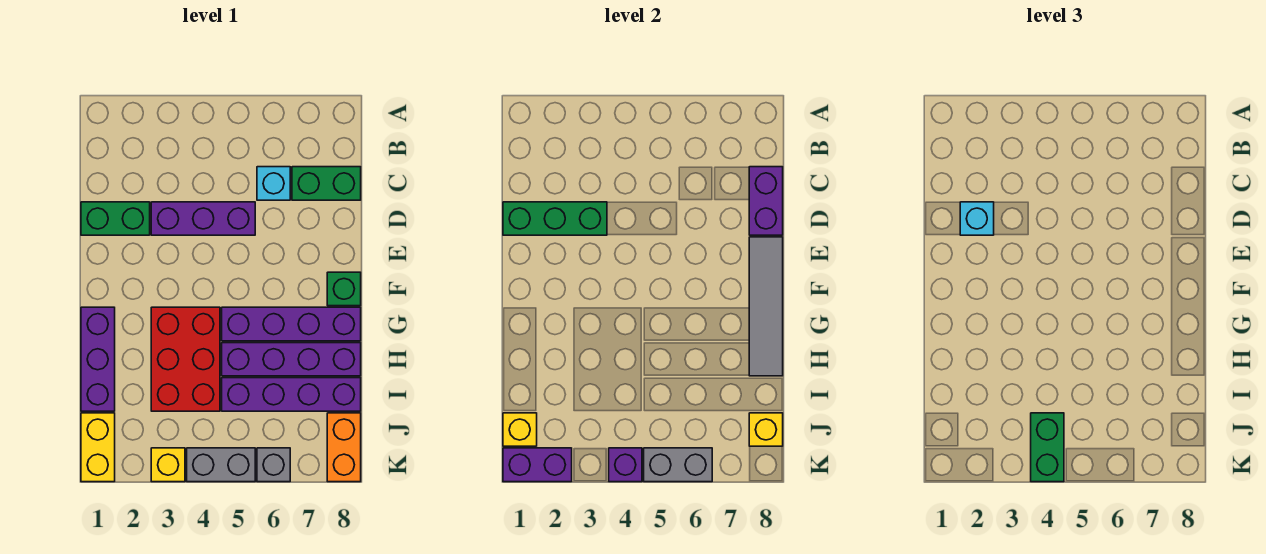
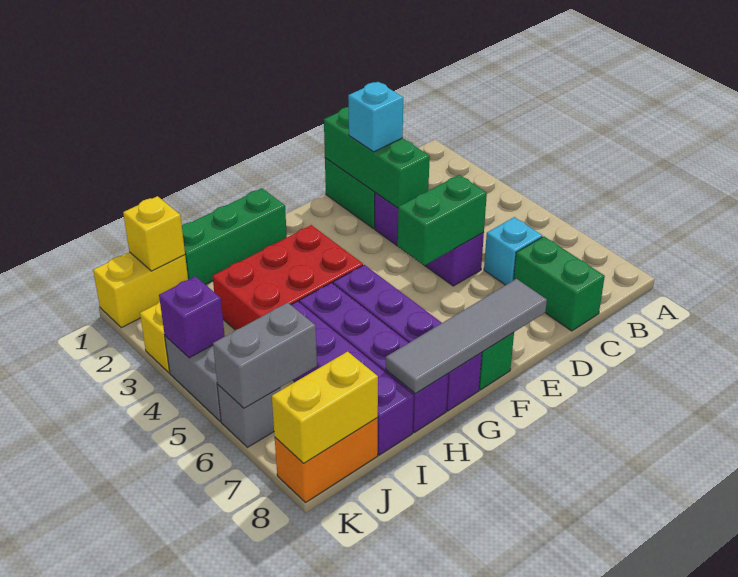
purple 1x2 brick [749,167,783,235] -> none
purple 1x3 brick [81,307,115,411] -> green 1x3 brick [182,188,287,285]
green 1x2 brick [1031,413,1064,482] -> green 1x2 brick moved to [398,175,487,265]
yellow 1x1 brick [749,413,783,446] -> yellow 1x2 brick [272,352,378,463]
purple 1x2 brick [503,448,572,482] -> none
grey 1x2 brick [644,448,712,482] -> grey 1x2 brick turned to [213,303,317,408]

